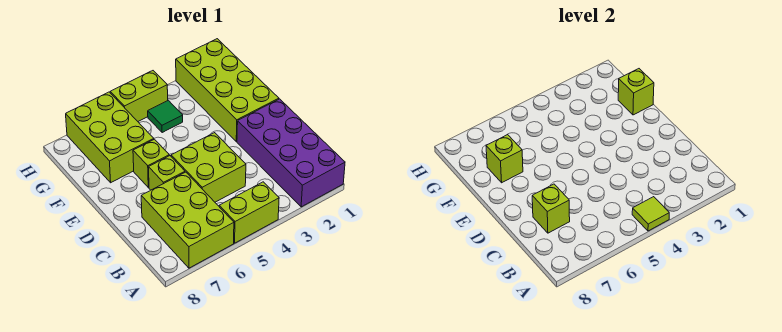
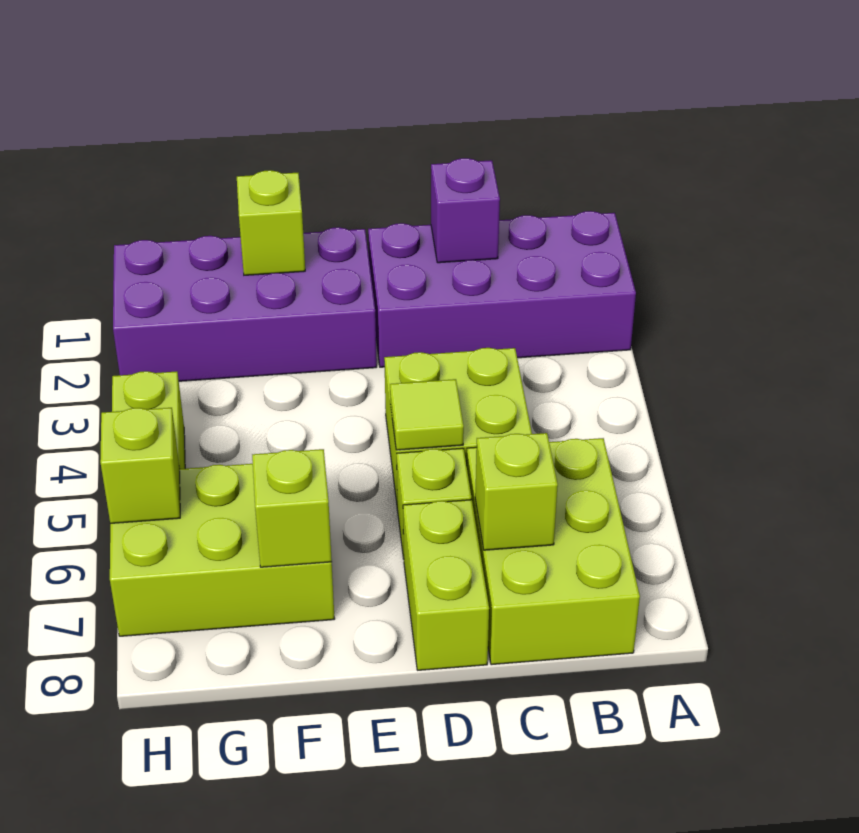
lime 1x2 brick [219,182,279,243] -> lime 1x2 brick moved to [403,500,489,670]
lime 1x1 tile [632,197,669,231] -> lime 1x1 tile moved to [390,379,464,450]
lime 2x3 brick [141,172,234,268] -> lime 2x3 brick turned to [467,438,640,665]
none -> purple 1x1 brick [431,158,500,263]
lime 2x4 brick [176,39,279,142] -> purple 2x4 brick [113,227,377,381]
lime 1x1 brick [133,139,169,187] -> lime 1x1 brick moved to [100,408,180,524]
green 1x1 tile [148,100,183,133] -> none

